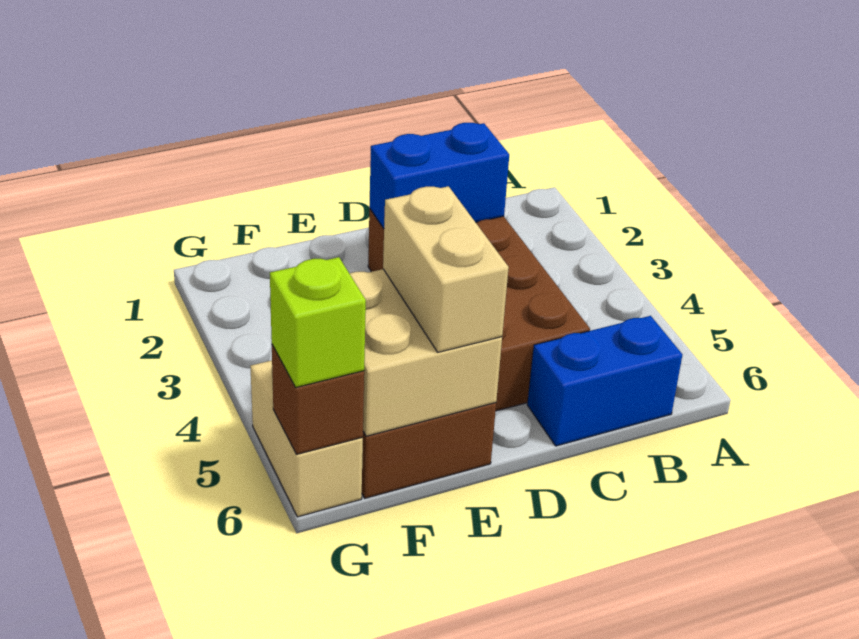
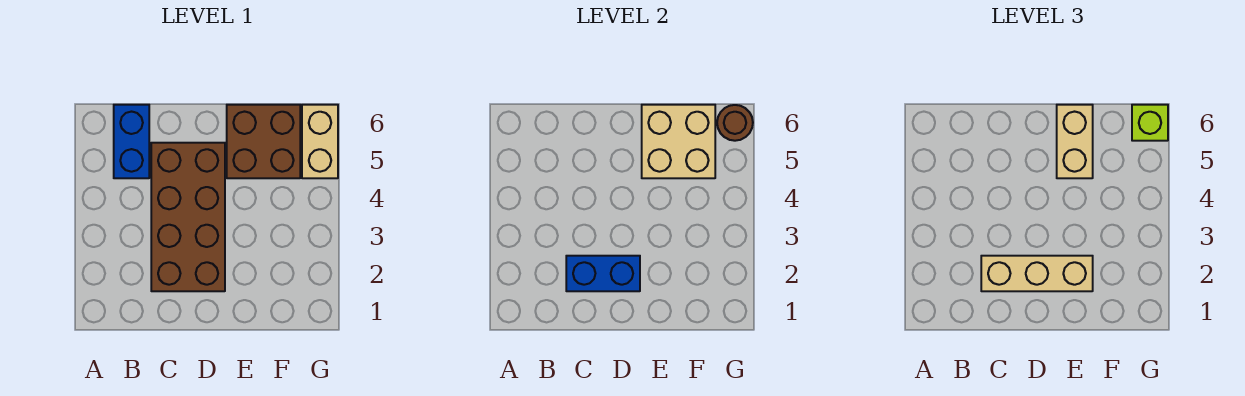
blue 1x2 brick [527,316,682,446] -> blue 1x2 brick turned to [114,105,149,178]
none -> tan 1x3 brick [981,256,1093,291]
brown 1x1 brick [272,345,364,454] -> brown 1x1 round brick [717,105,753,141]

